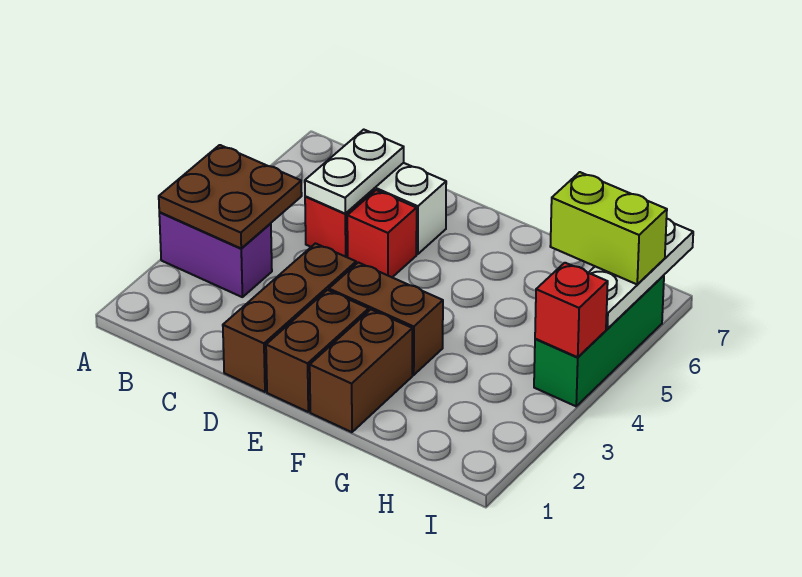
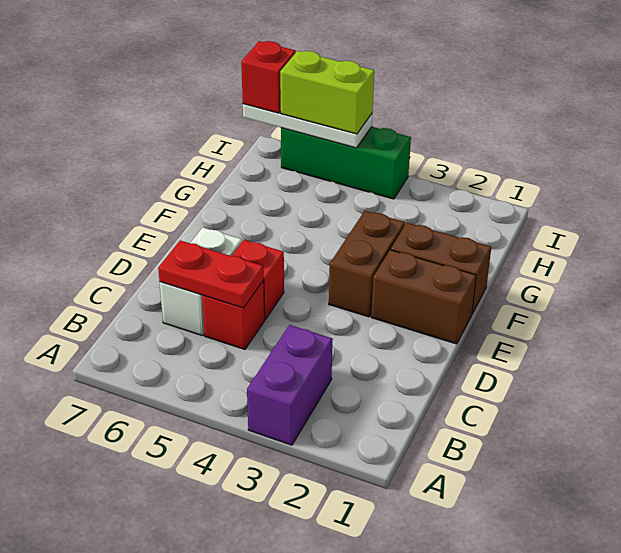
brown 2x2 plate [159,145,302,248] -> none
white 1x2 plate [305,130,404,214] -> red 1x2 plate [158,241,264,308]
brown 1x3 brick [223,243,356,392] -> none
lime 1x2 brick [550,172,667,284] -> lime 1x2 brick turned to [280,51,374,134]
red 1x1 brick [535,263,608,357] -> red 1x1 brick moved to [241,41,296,113]

